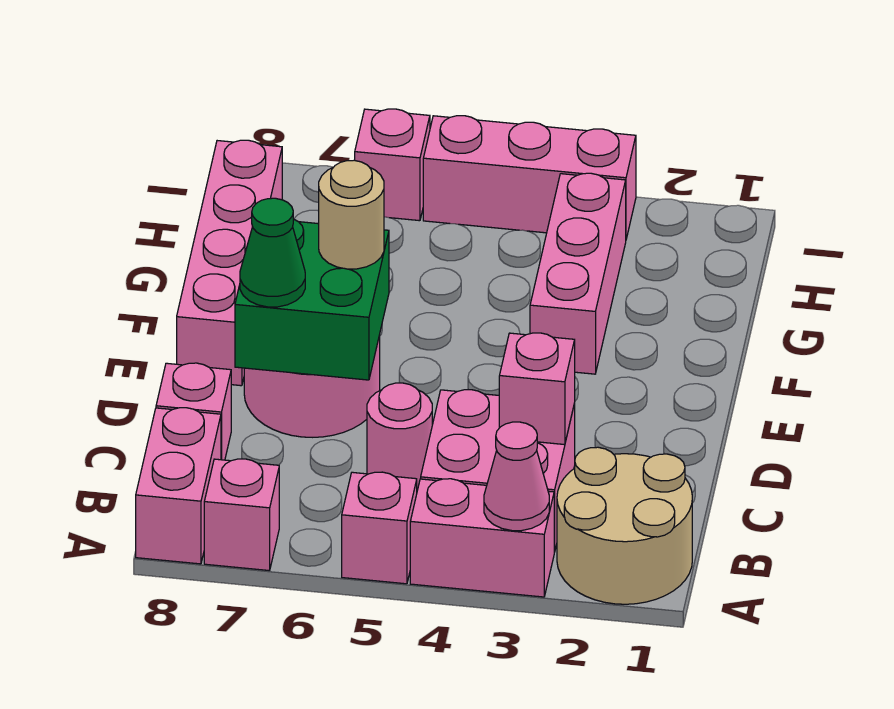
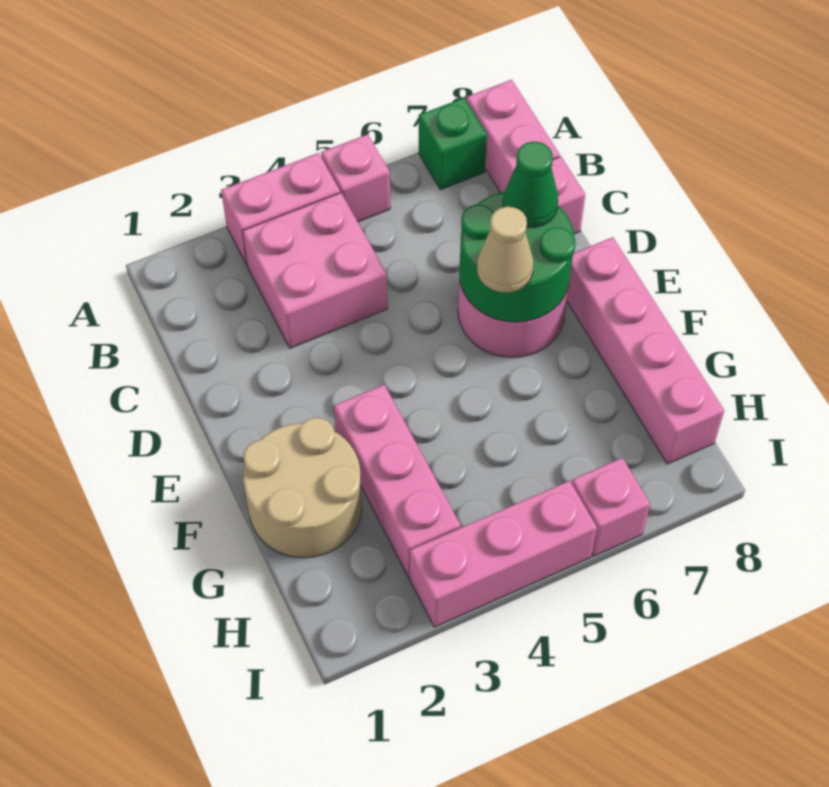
tan 2x2 round brick [557,447,692,604] -> tan 2x2 round brick moved to [243,418,362,558]
pink 1x1 cone [484,422,549,531] -> none
pink 1x1 brick [204,459,279,571] -> green 1x1 brick [419,98,487,190]
pink 1x1 brick [499,333,575,445] -> none
pink 1x1 round brick [367,383,432,488] -> none
green 2x2 brick [235,219,389,380] -> green 2x2 round brick [459,192,576,322]
tan 1x1 round brick [319,160,384,269] -> tan 1x1 cone [477,207,533,293]

